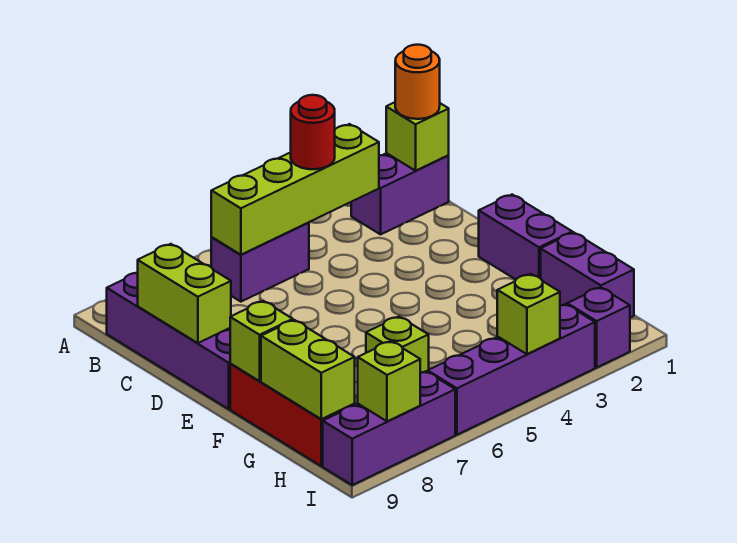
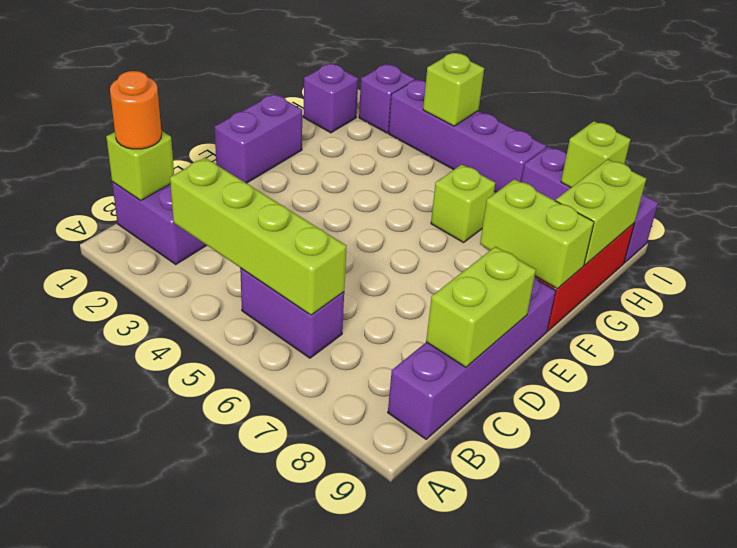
red 1x1 round brick [291,95,335,169] -> none
lime 1x1 brick [230,301,293,381] -> lime 1x2 brick [480,179,594,289]
purple 1x2 brick [541,232,634,318] -> purple 1x1 brick [304,63,358,133]

